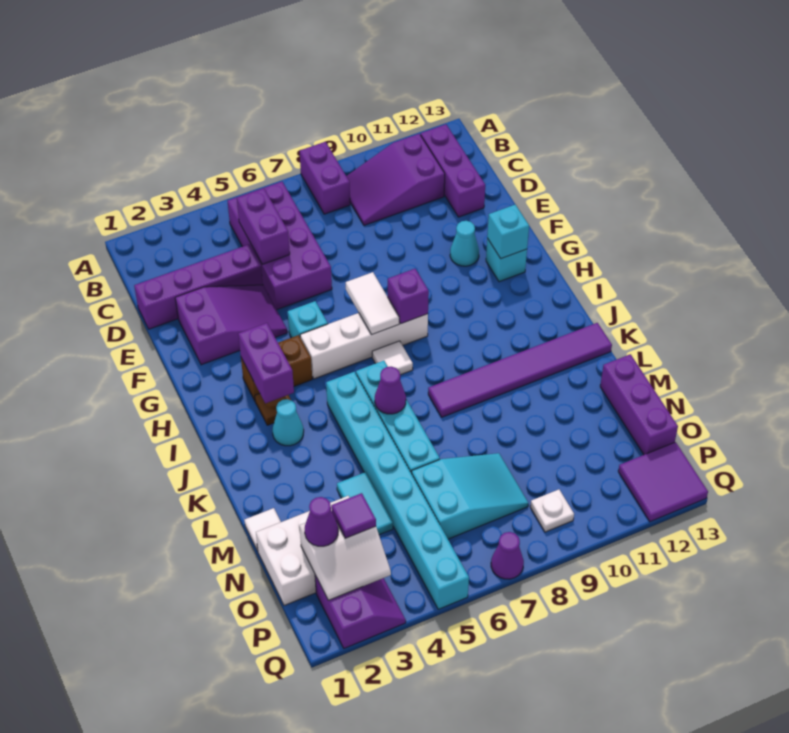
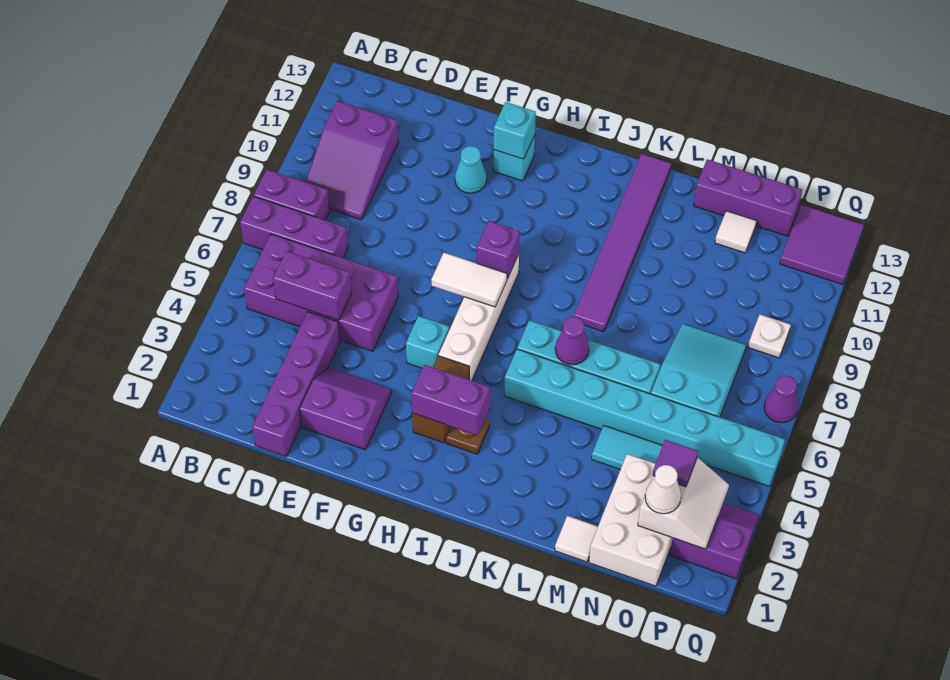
purple 1x3 brick [421,124,485,217] -> purple 1x3 brick moved to [240,196,348,258]
purple 2x3 slope [175,285,287,365] -> purple 2x2 slope [299,367,392,450]
white 1x1 tile [372,341,413,375] -> white 1x1 tile moved to [715,211,757,253]
cyan 1x1 cone [272,399,304,446] -> none
purple 1x1 cone [305,497,338,546] -> white 1x1 cone [645,465,681,514]

